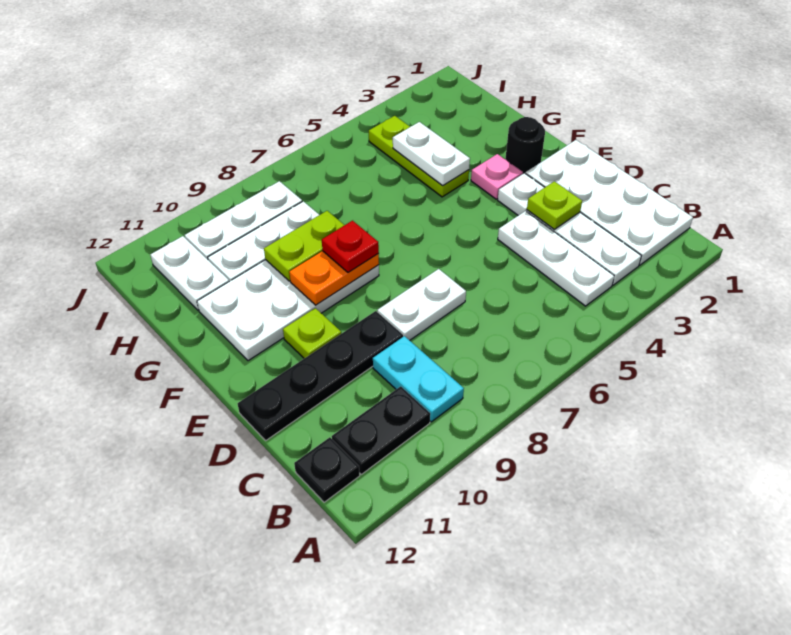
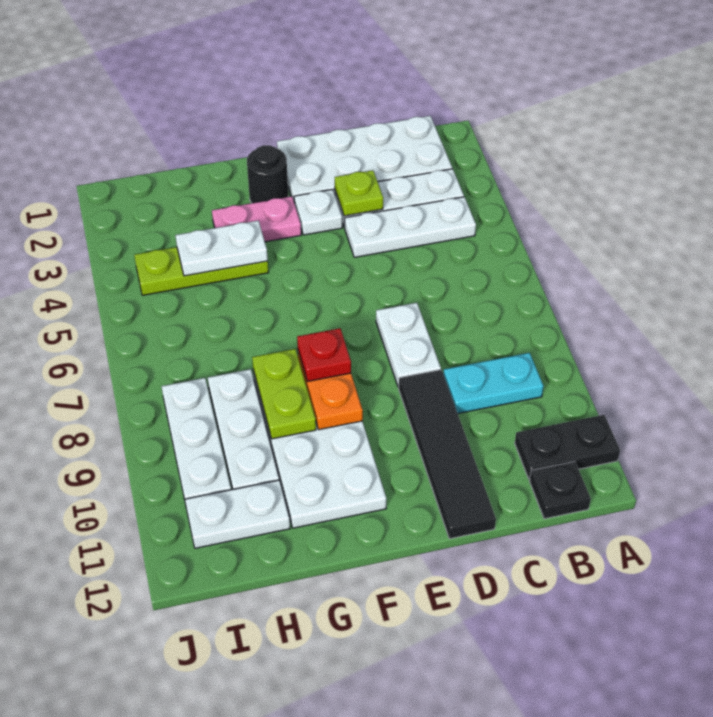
black 1x2 plate [332,386,430,474] -> black 1x2 plate turned to [515,415,620,479]
black 1x4 plate [238,311,403,440] -> black 1x4 tile [399,370,496,539]
lime 1x1 plate [283,308,341,358] -> none
pink 1x1 plate [471,154,523,199] -> pink 1x2 plate [212,196,301,242]

